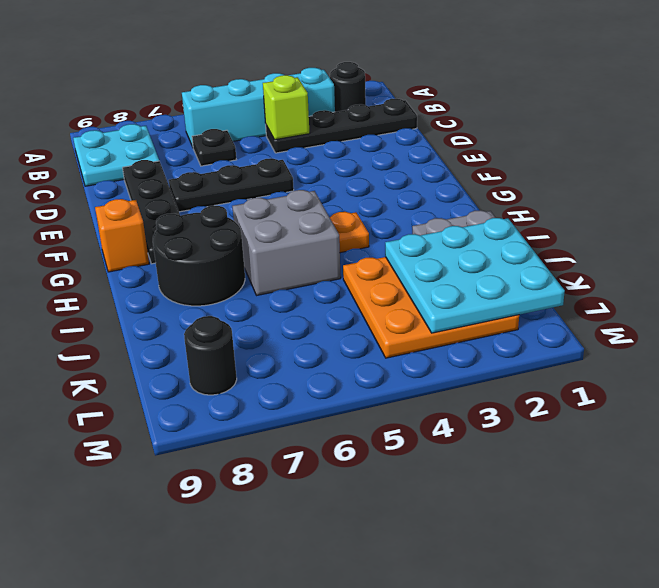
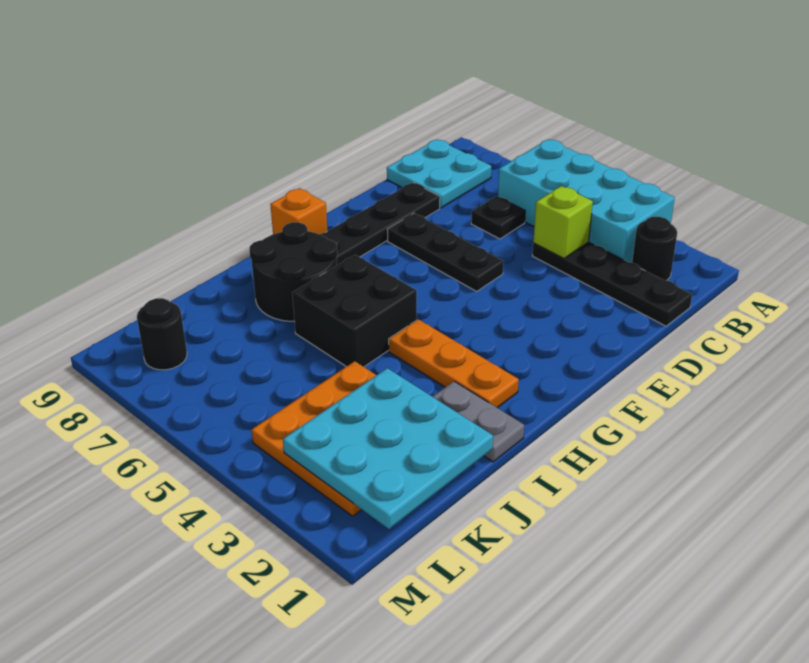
cyan 1x4 brick [182,68,335,147] -> cyan 2x4 brick [498,139,675,263]
orange 1x1 plate [330,212,369,253] -> orange 1x3 plate [389,319,519,408]
grey 2x2 brick [232,190,341,295] -> black 2x2 brick [292,255,417,367]

